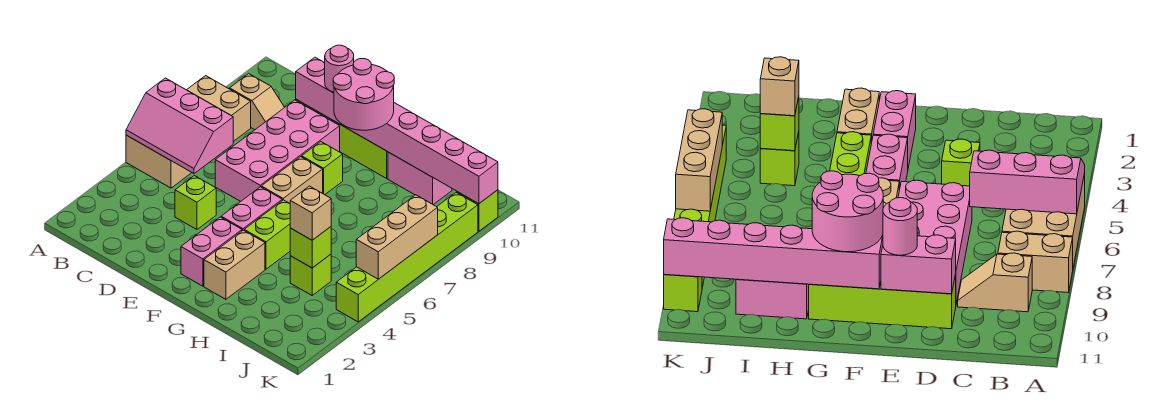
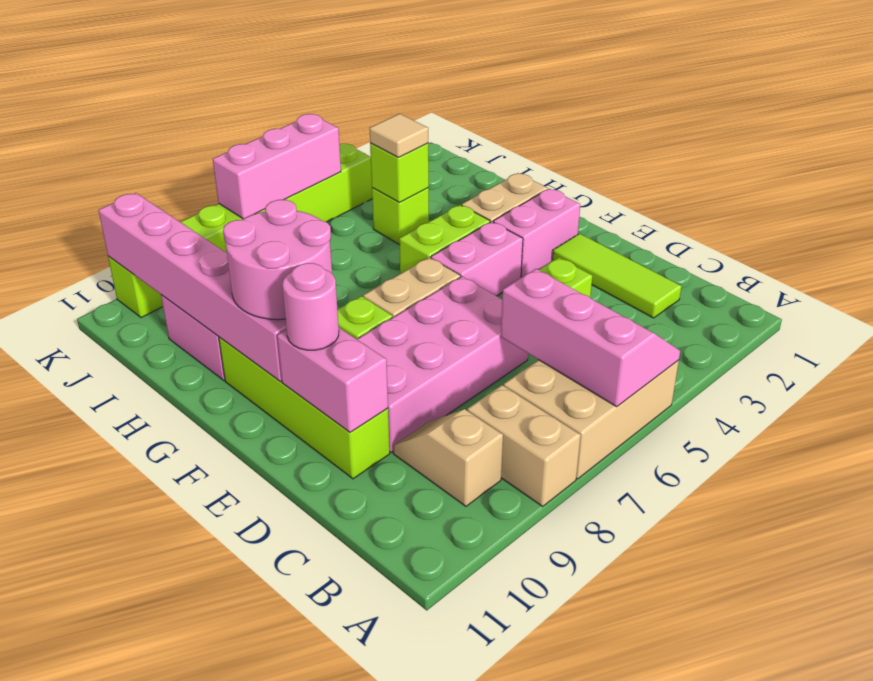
none -> lime 1x3 tile [552,234,682,318]
tan 1x1 brick [290,186,331,240] -> tan 1x1 tile [370,114,428,157]
tan 1x3 brick [356,195,438,279] -> pink 1x3 brick [213,114,341,219]

